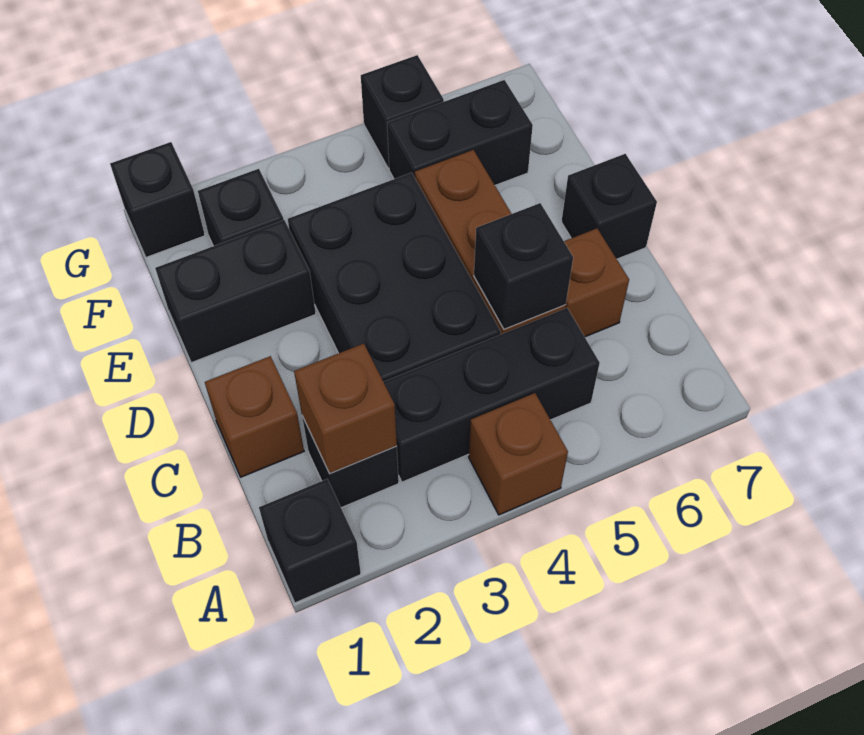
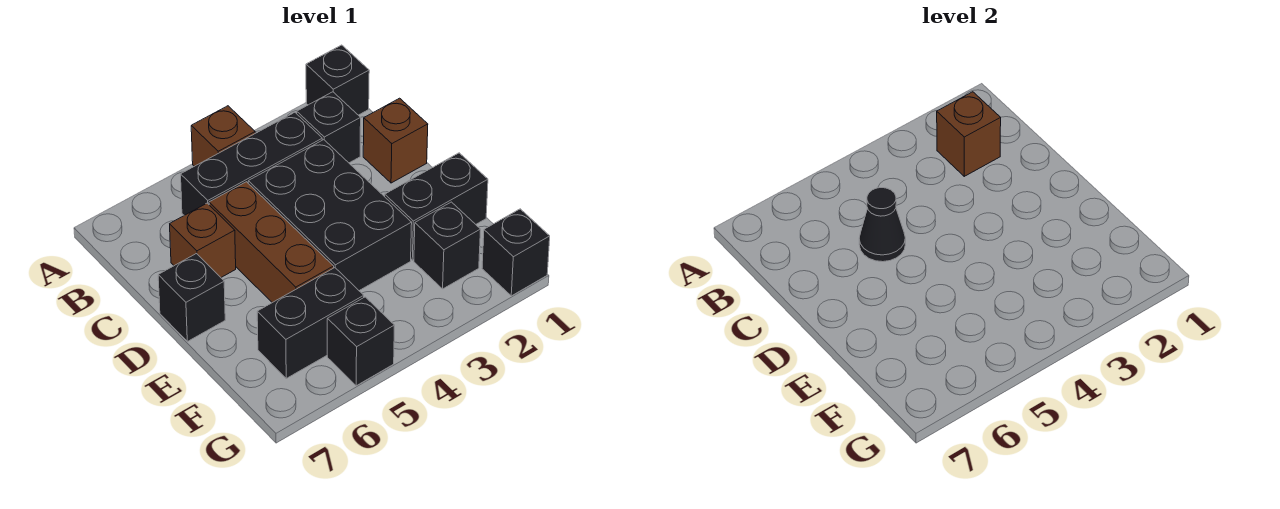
black 1x1 brick [474,203,573,329] -> black 1x1 cone [859,188,905,262]

